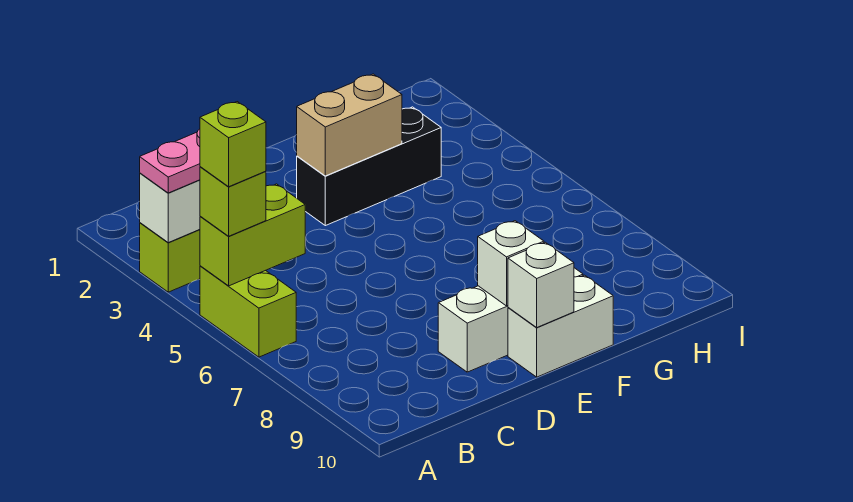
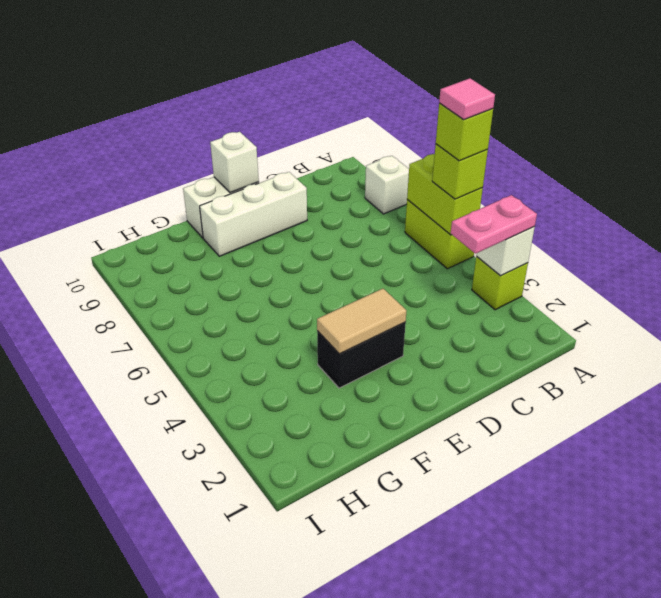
lime 1x2 brick [200,184,305,286] -> lime 1x2 brick turned to [407,154,483,235]
none -> pink 1x1 tile [439,78,495,119]
black 1x3 brick [297,107,441,226] -> black 1x2 brick [317,322,406,388]
tan 1x2 brick [297,74,402,176] -> tan 1x2 tile [317,289,407,354]
white 1x1 brick [478,221,544,306] -> white 1x1 brick moved to [365,156,409,214]

